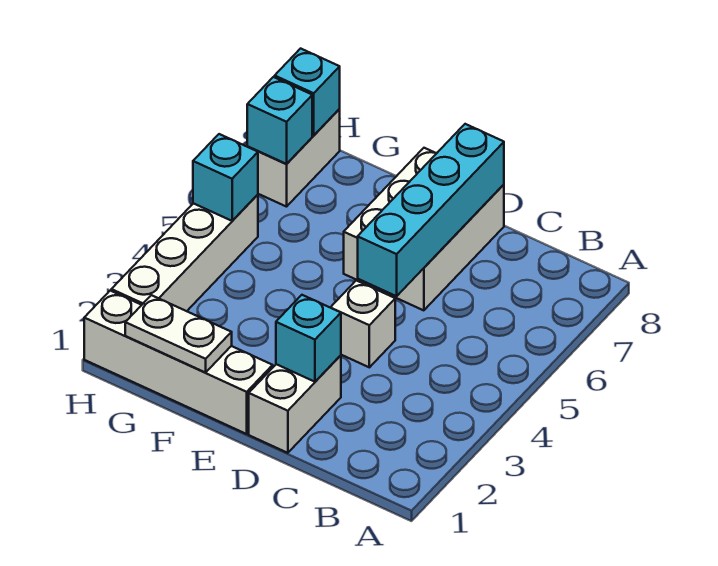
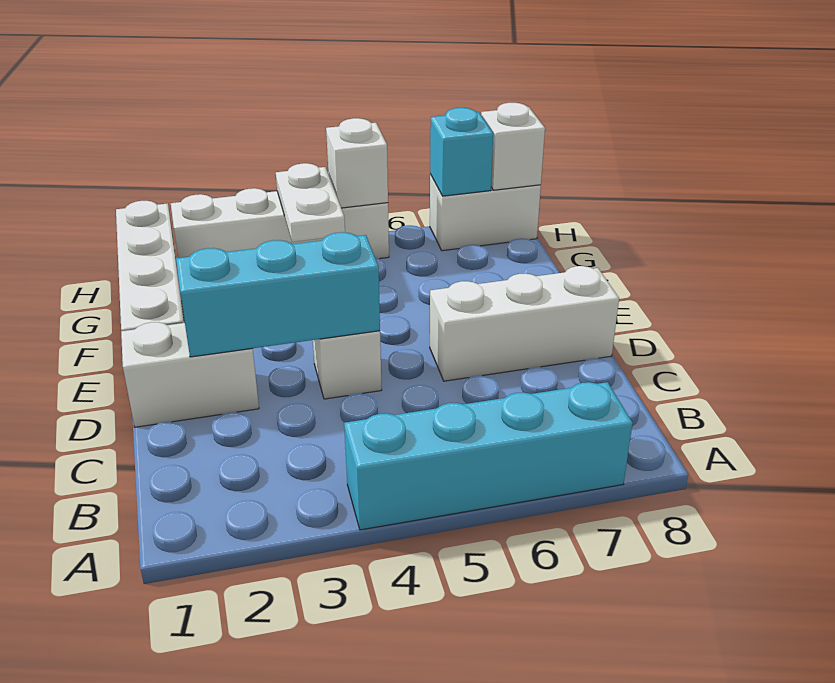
cyan 1x1 brick [276,295,341,382] -> cyan 1x3 brick [176,232,380,357]
cyan 1x4 brick [358,124,504,296] -> cyan 1x4 brick moved to [344,382,633,530]
white 2x3 brick [344,148,504,310] -> white 1x3 brick [430,266,619,381]
white 1x2 plate [125,295,232,373] -> white 1x2 plate moved to [276,163,345,242]
cyan 1x1 brick [193,134,258,221] -> white 1x1 brick [326,118,388,208]
cyan 1x1 brick [275,49,340,135] -> white 1x1 brick [481,103,545,190]

